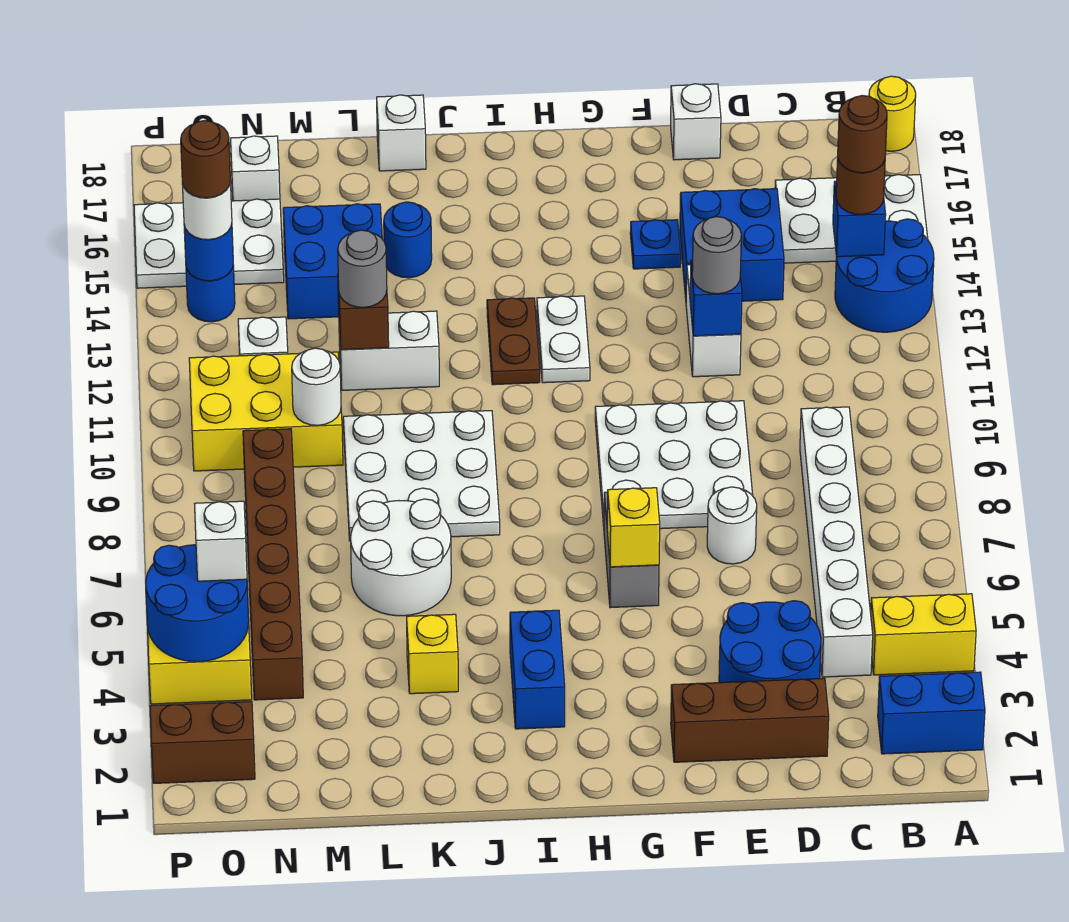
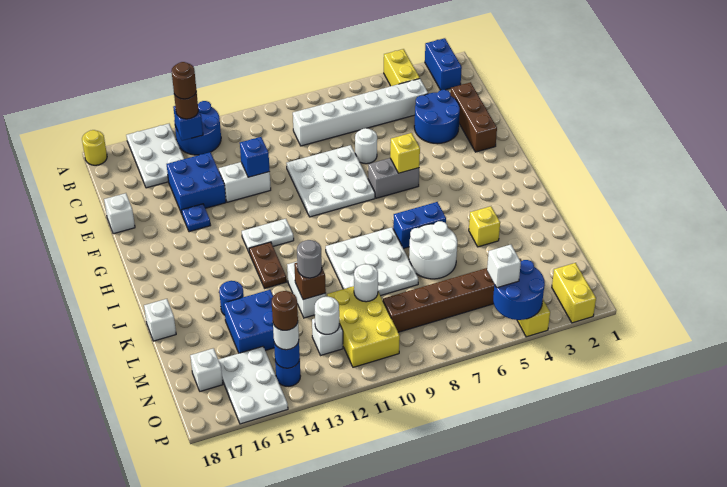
grey 1x1 round brick [692,217,741,294] -> none
blue 1x2 brick [510,610,565,729] -> blue 1x2 brick moved to [393,202,446,249]
brown 1x2 plate [487,298,540,385] -> brown 1x2 plate turned to [249,242,287,288]
none -> white 1x1 round brick [315,297,339,334]
brown 1x2 brick [150,701,255,783] -> yellow 1x2 brick [552,263,596,323]

